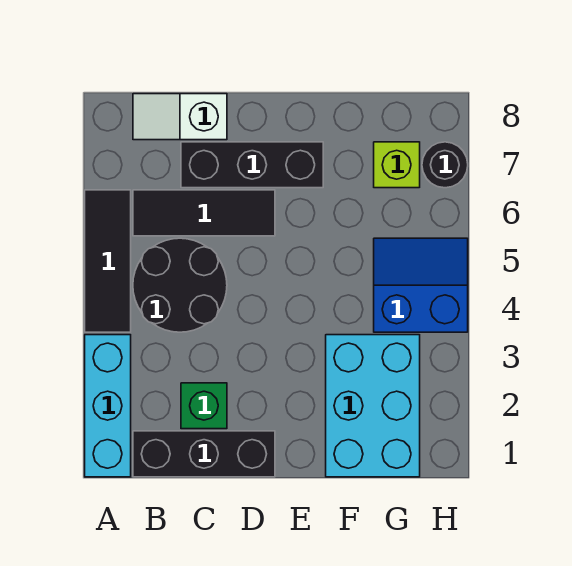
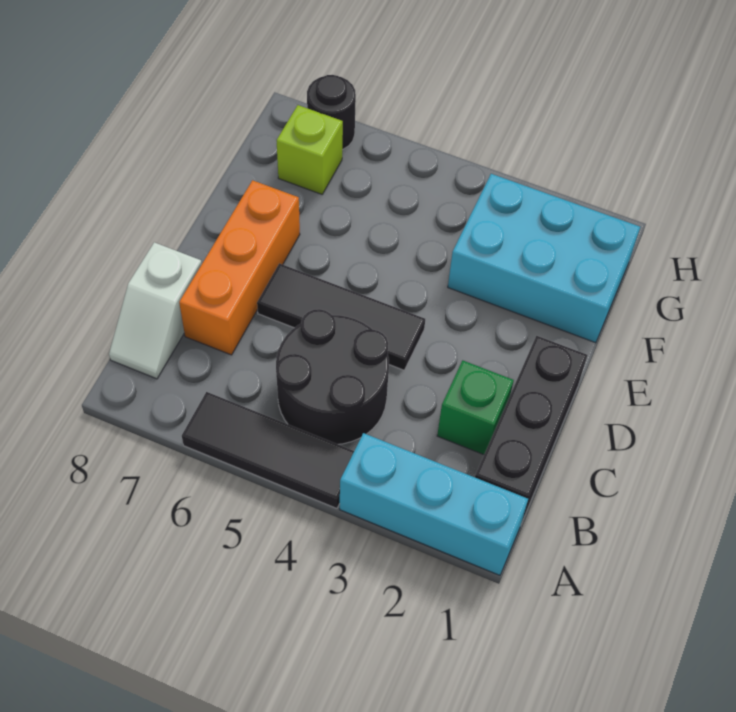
black 1x3 tile [133,190,275,236] -> black 1x3 tile turned to [257,263,425,370]
black 1x3 brick [181,142,323,188] -> orange 1x3 brick [179,180,300,355]
blue 2x2 slope [374,238,468,332] -> none

